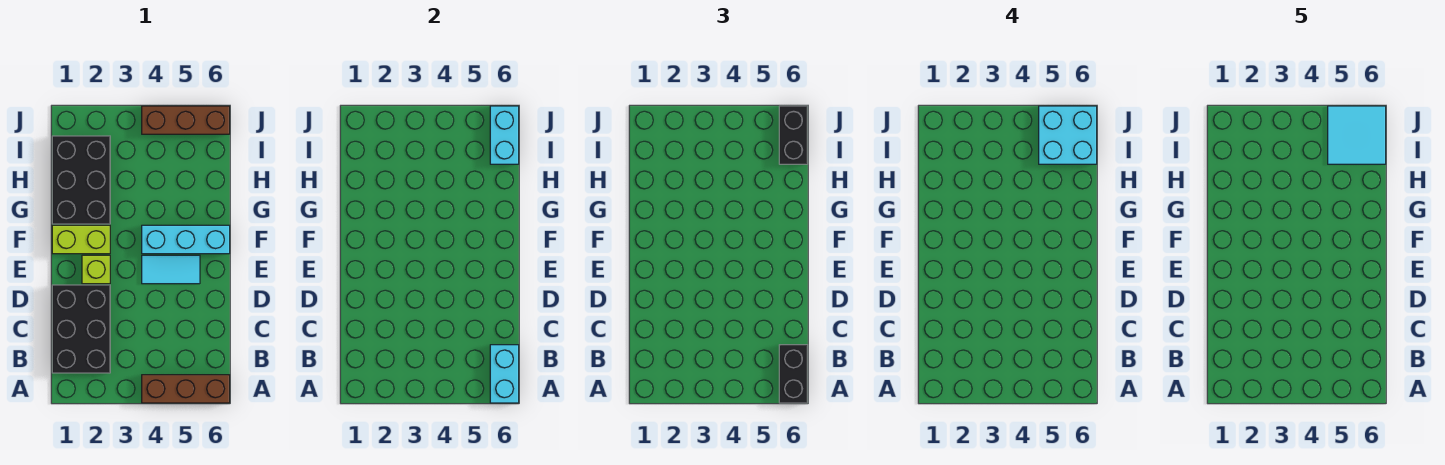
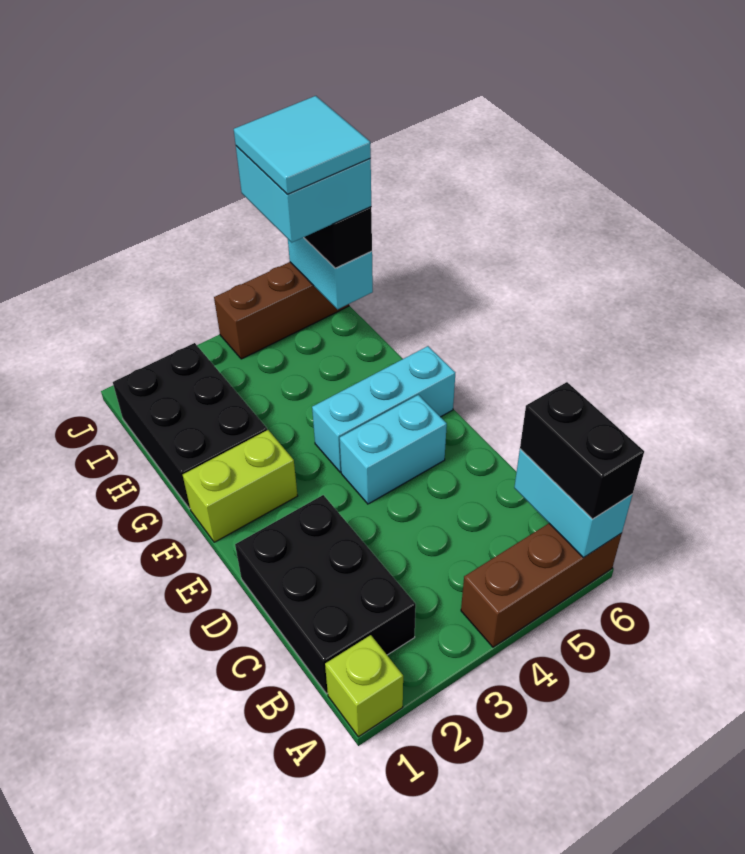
lime 1x1 brick [82,255,110,284] -> lime 1x1 brick moved to [325,635,403,737]
cyan 1x2 tile [142,255,200,284] -> cyan 1x2 brick [340,395,447,504]

